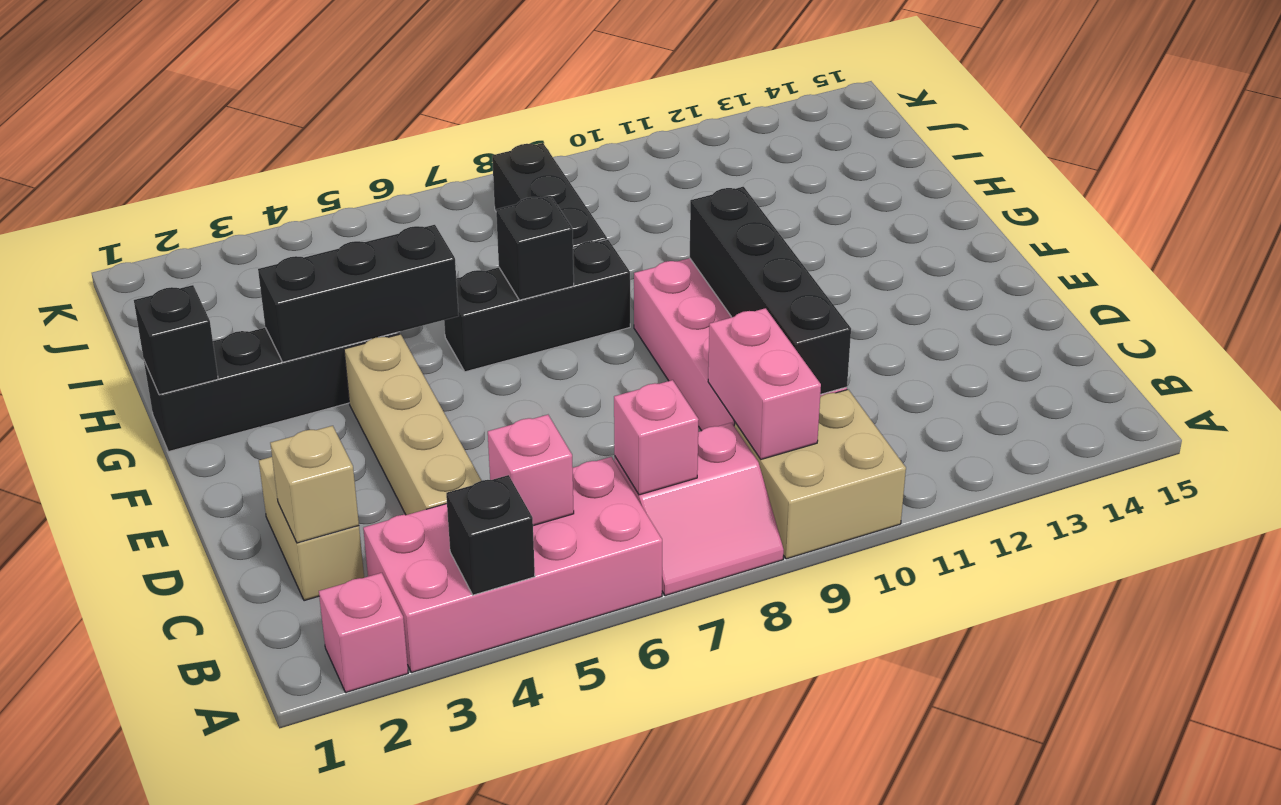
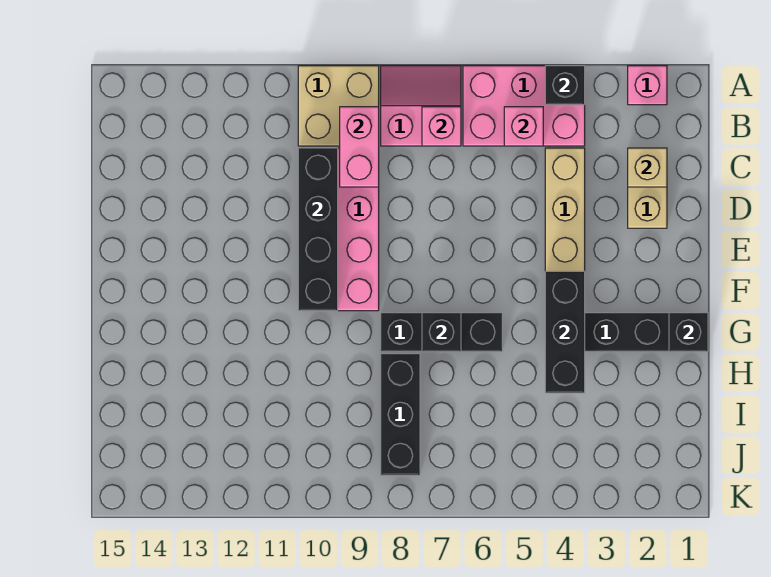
pink 2x4 brick [363,457,662,673] -> pink 2x3 brick [463,66,585,146]
black 1x3 brick [258,225,459,362] -> black 1x3 brick turned to [545,271,585,393]

